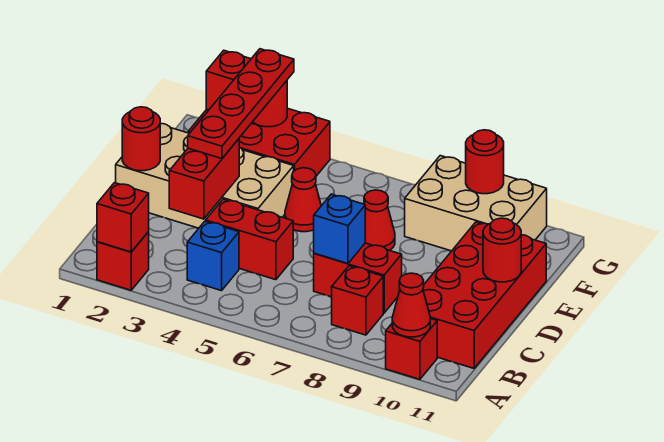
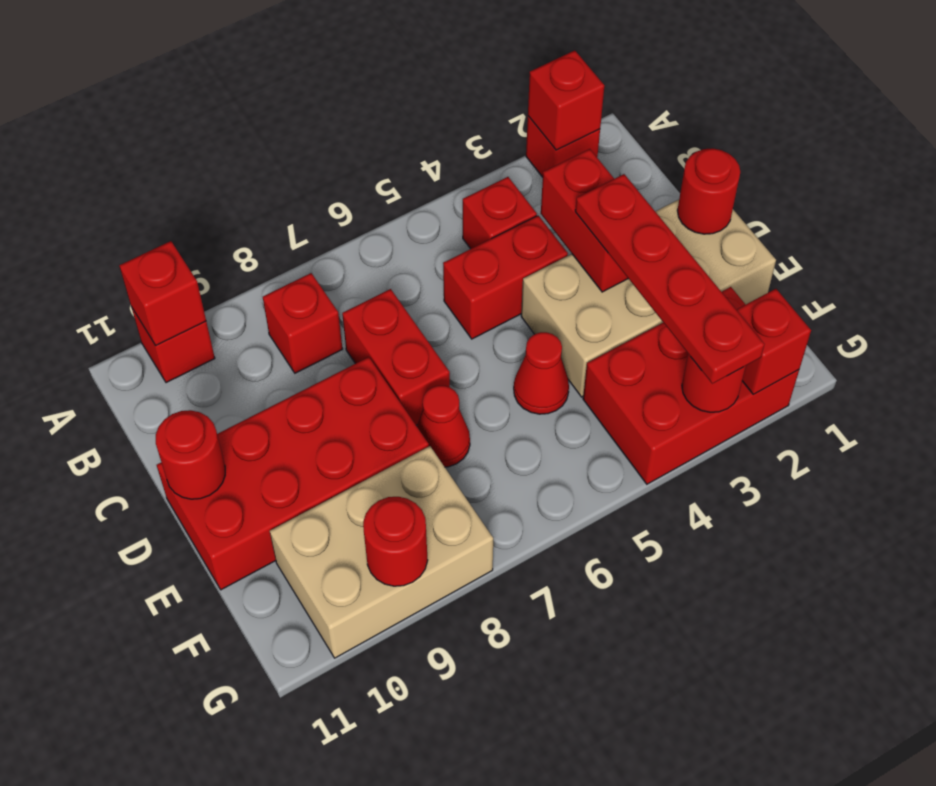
red 1x1 cone [392,273,430,337] -> red 1x1 brick [119,241,206,346]
blue 1x1 brick [187,221,239,291] -> red 1x1 brick [463,177,537,249]
red 2x4 brick [423,222,546,368] -> red 2x4 brick turned to [157,357,429,590]
red 1x2 brick [314,243,402,313] -> red 1x2 brick turned to [342,289,450,425]
blue 1x1 brick [314,194,365,264] -> none

